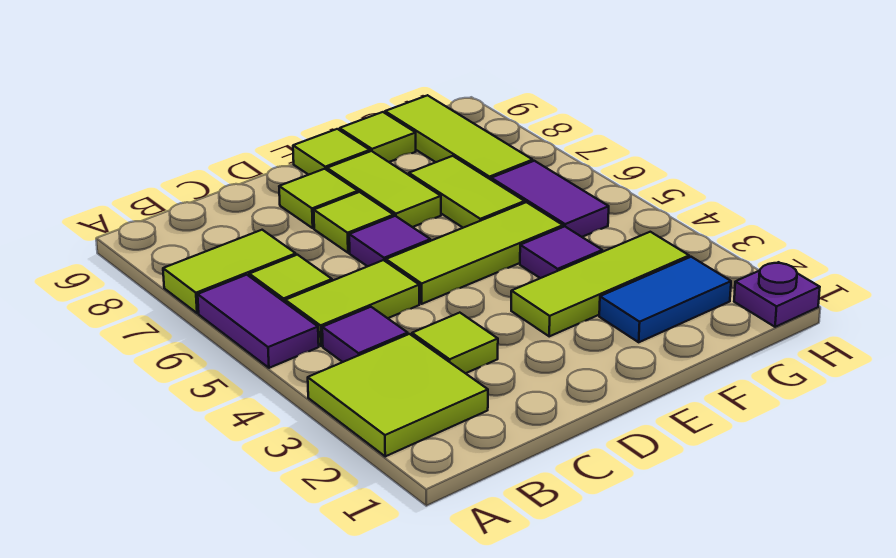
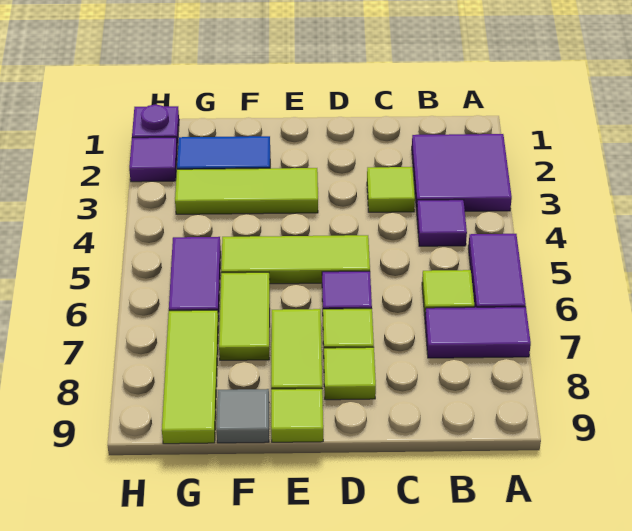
lime 2x2 tile [308,334,488,456] -> purple 2x2 tile [412,134,512,211]
lime 1x2 tile [163,230,296,313] -> purple 1x2 tile [425,307,531,358]
lime 1x2 tile [285,260,419,346] -> none
purple 1x1 tile [520,226,602,278] -> purple 1x1 tile moved to [129,137,177,182]
lime 1x1 tile [340,112,416,162] -> grey 1x1 tile [217,389,269,443]

